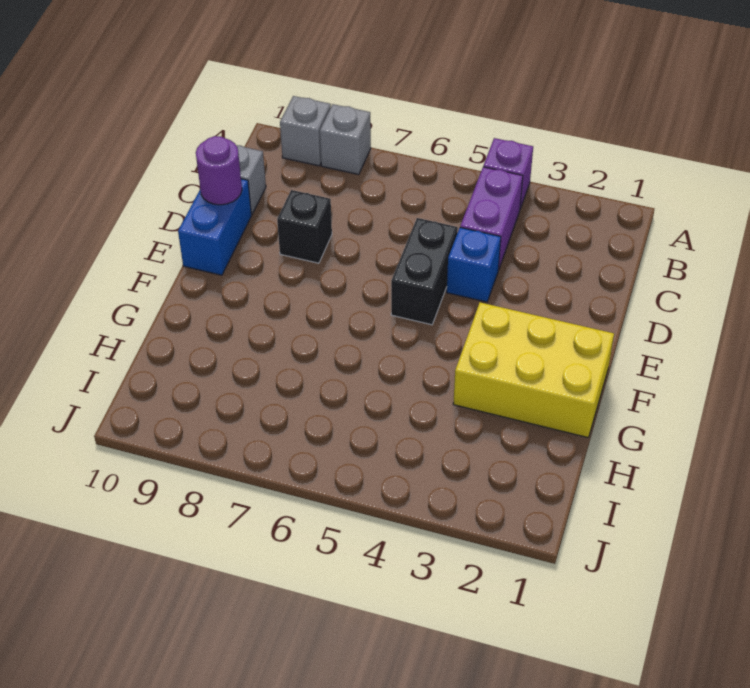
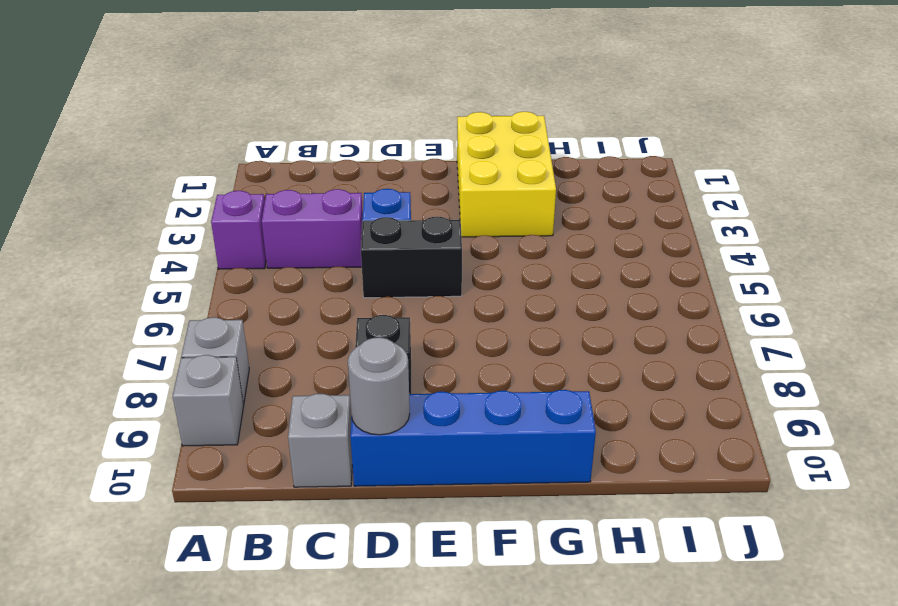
blue 1x2 brick [178,179,251,275] -> blue 1x4 brick [350,390,596,486]
purple 1x1 round brick [196,136,242,205] -> grey 1x1 round brick [348,337,410,435]

